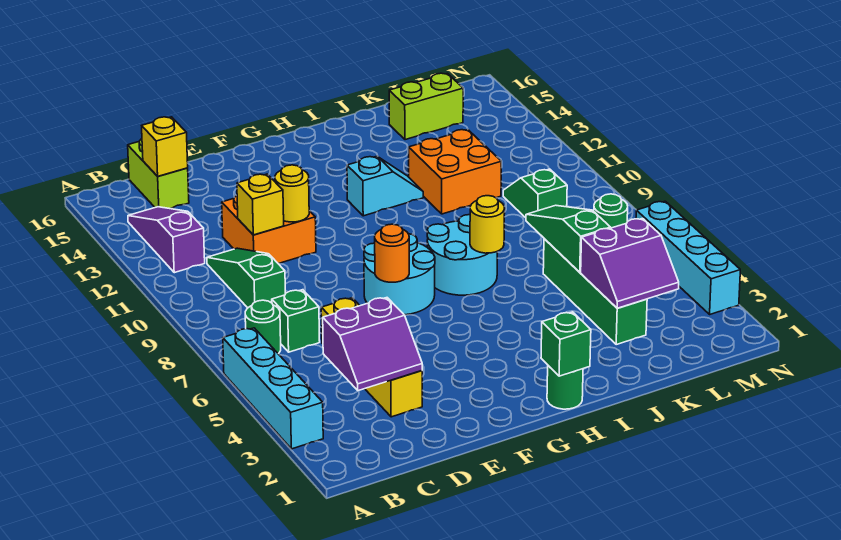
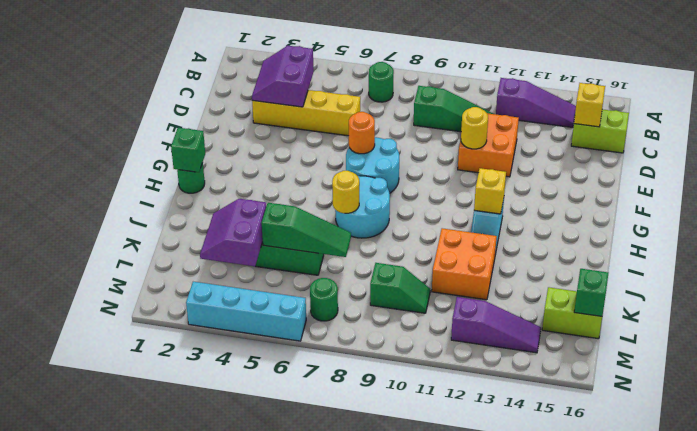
cyan 1x4 brick [223,328,323,449] -> none
green 1x1 brick [272,290,320,352] -> green 1x1 brick moved to [574,269,609,316]
yellow 1x1 brick [237,174,284,235] -> yellow 1x1 brick moved to [474,168,506,214]
lime 1x2 brick [389,73,463,140] -> lime 1x2 brick turned to [542,287,602,339]
none -> purple 1x3 slope [451,297,541,353]

